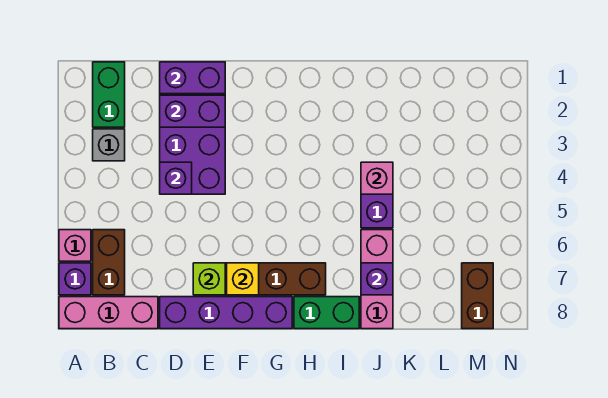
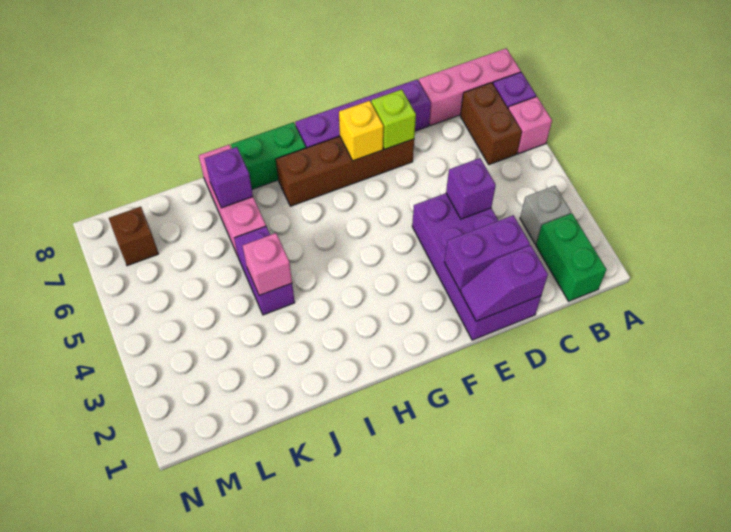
purple 1x2 brick [160,62,225,94] -> purple 1x2 slope [461,245,548,321]
brown 1x2 brick [462,263,493,329] -> brown 1x1 brick [109,207,159,266]

